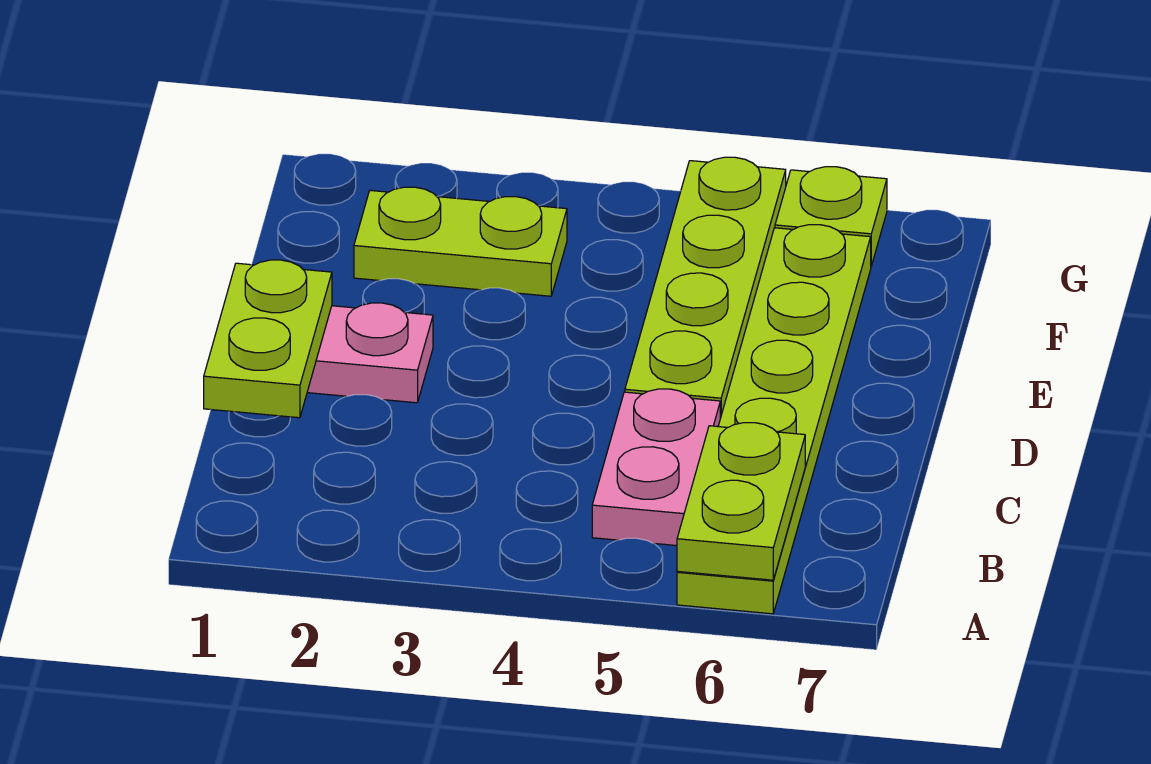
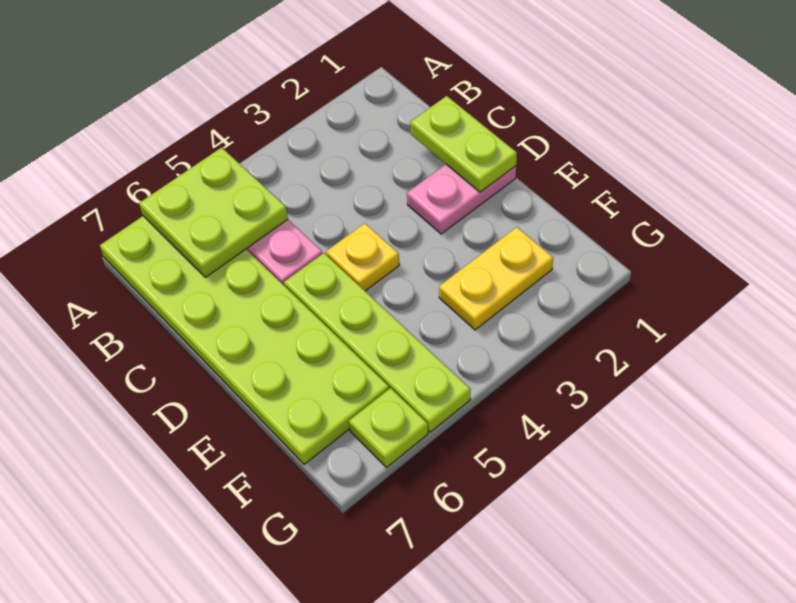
lime 1x6 plate [677,225,871,614] -> lime 2x6 plate [100,216,389,464]
lime 1x2 plate [677,423,805,580] -> lime 2x2 plate [139,147,288,277]
none -> yellow 1x1 plate [326,223,399,291]
lime 1x2 plate [354,187,567,296] -> yellow 1x2 plate [439,227,553,330]

